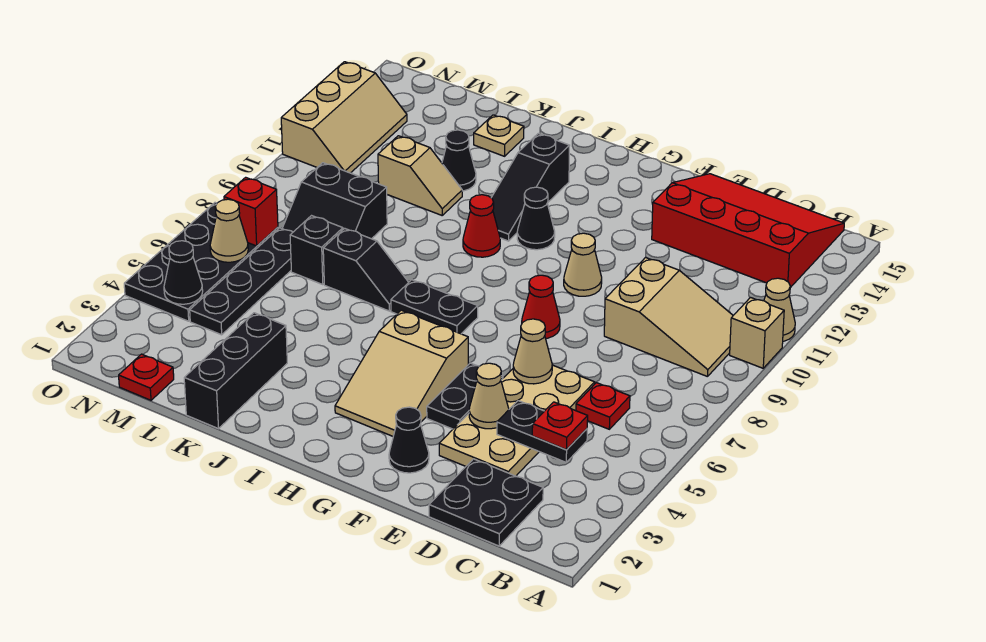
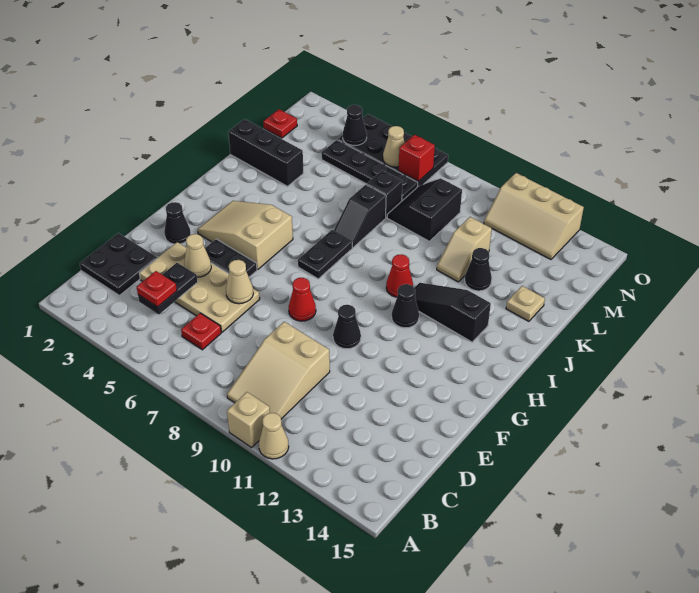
red 3x4 slope [652,174,844,288] -> none
tan 1x1 cone [564,233,602,296] -> black 1x1 cone [333,305,361,349]

